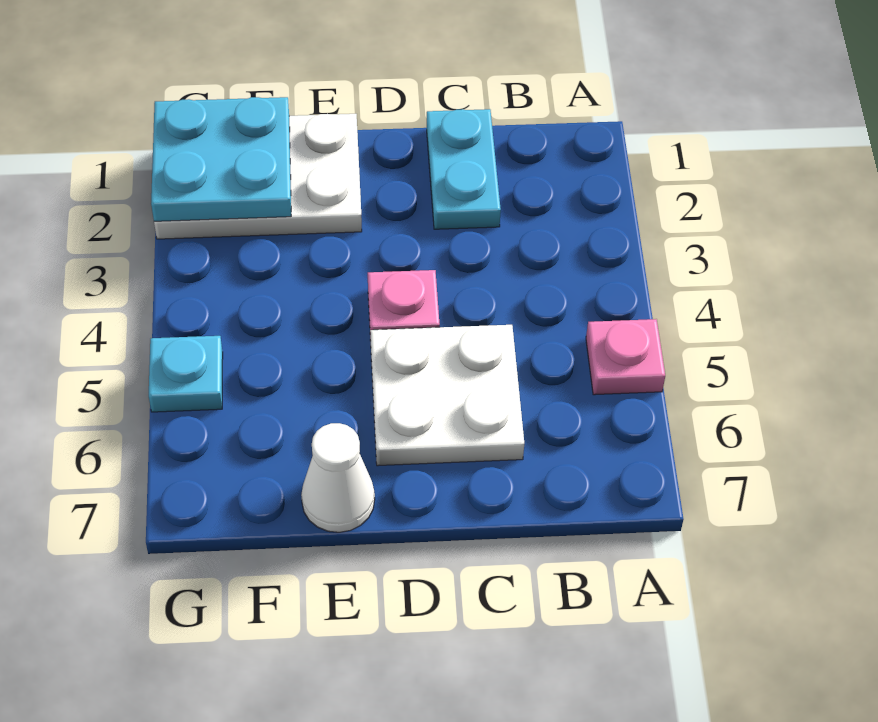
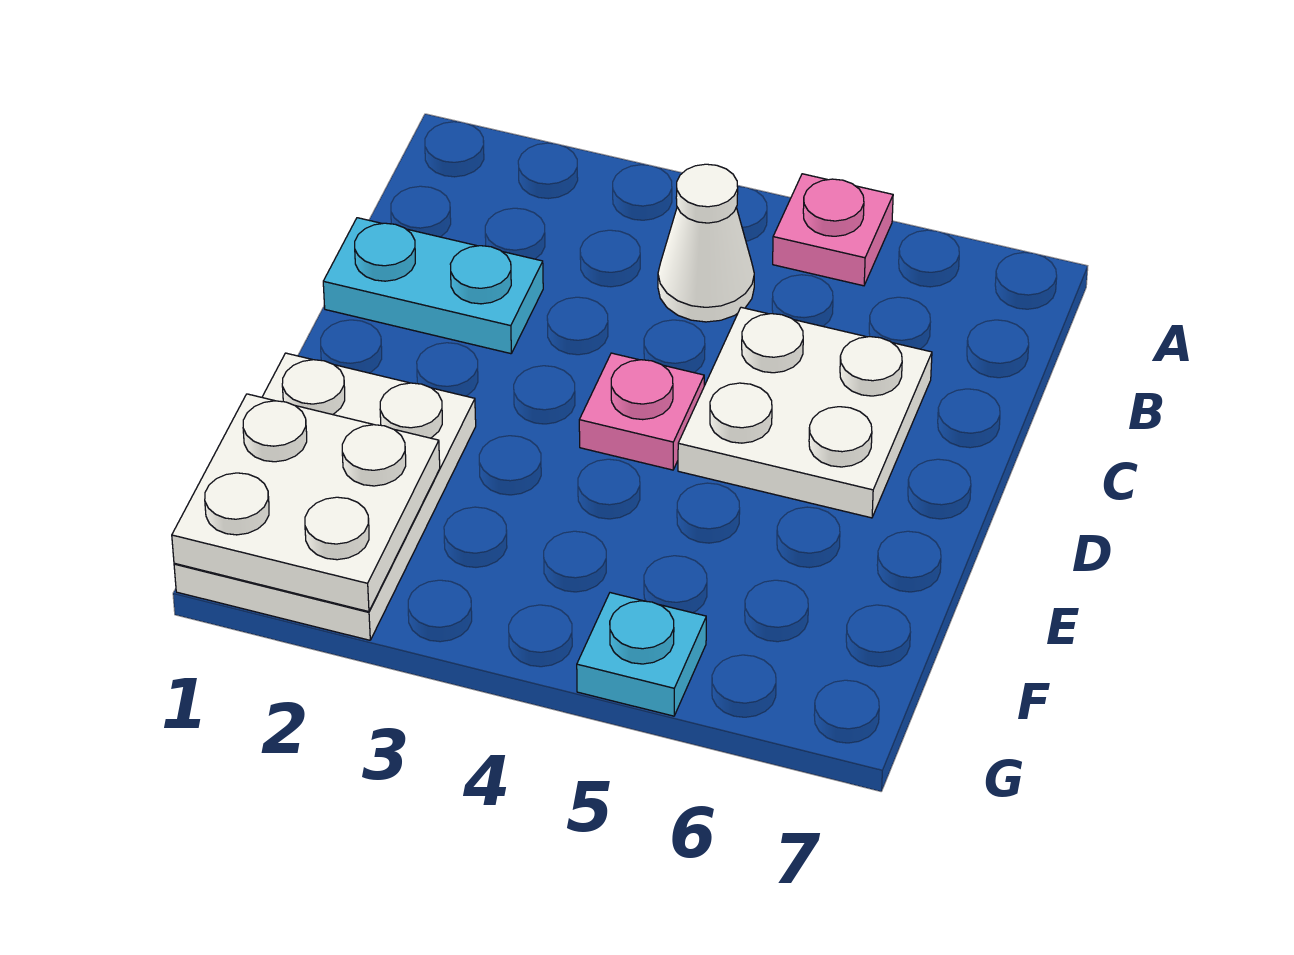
white 1x1 cone [301,423,375,532] -> white 1x1 cone moved to [658,164,754,322]
cyan 2x2 plate [151,97,291,221] -> white 2x2 plate [172,394,440,612]

